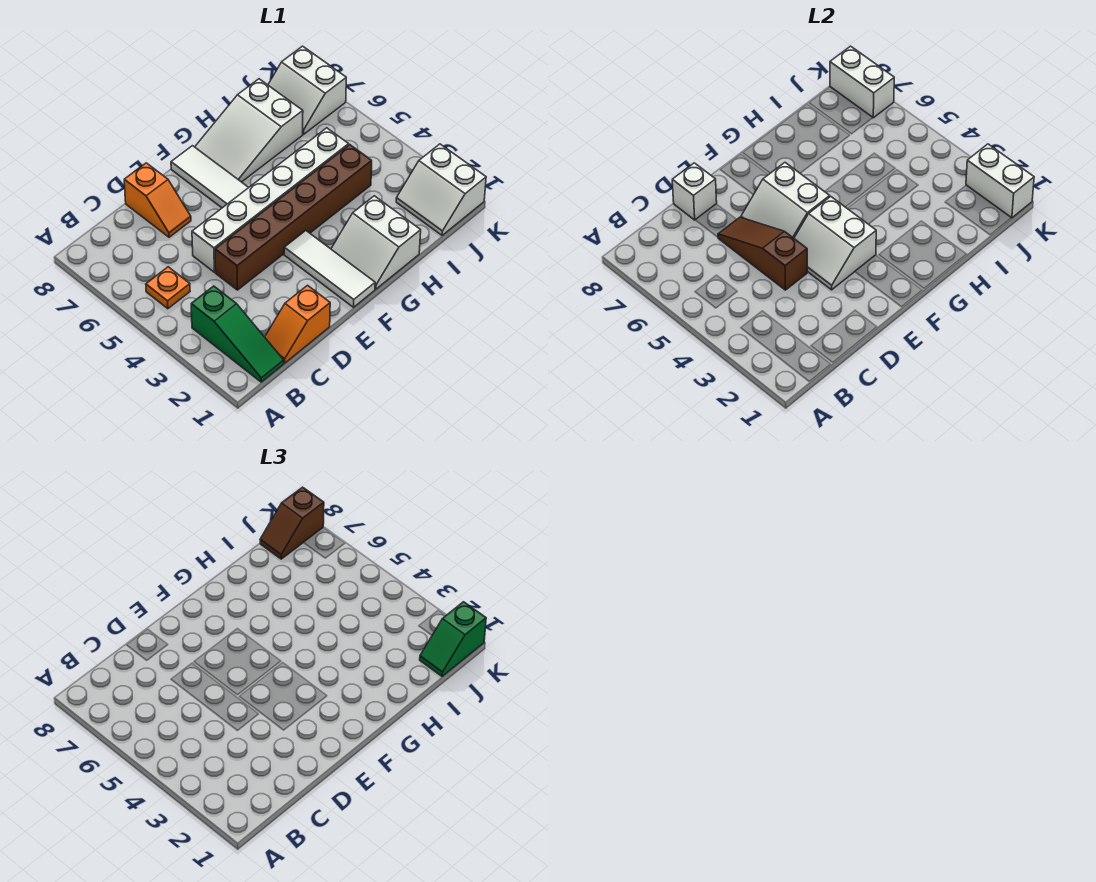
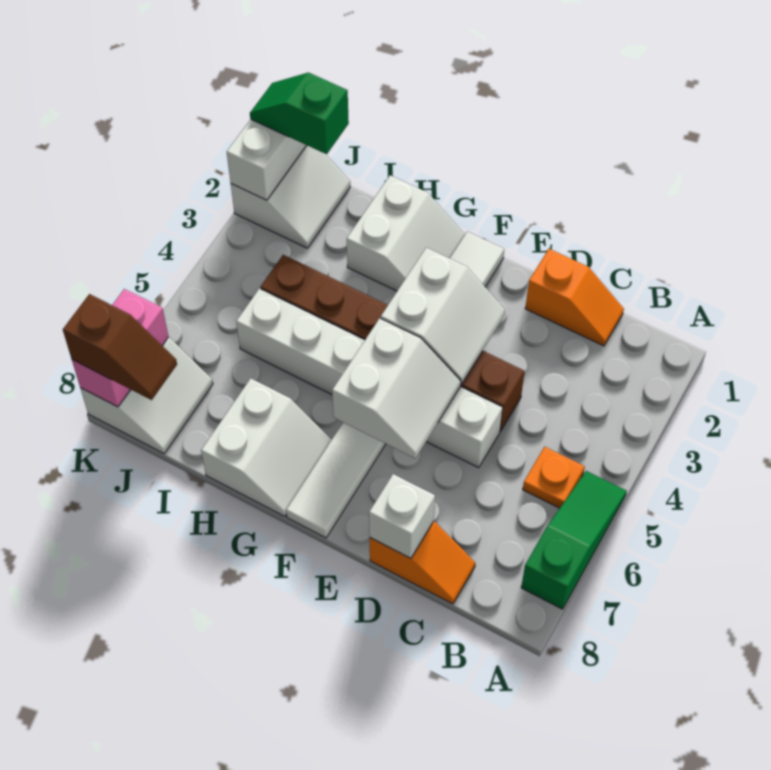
green 1x3 slope [191,286,284,382] -> green 1x3 slope moved to [521,471,627,609]
brown 1x3 slope [718,217,807,290] -> none
orange 1x2 slope [124,163,191,237] -> orange 1x2 slope turned to [370,521,475,604]
white 2x3 slope [195,79,303,182] -> white 2x2 slope [201,378,331,516]
green 1x2 slope [420,602,486,676] -> green 1x2 slope turned to [250,72,349,154]
white 1x2 brick [830,46,894,118] -> pink 1x2 brick [72,289,168,407]

